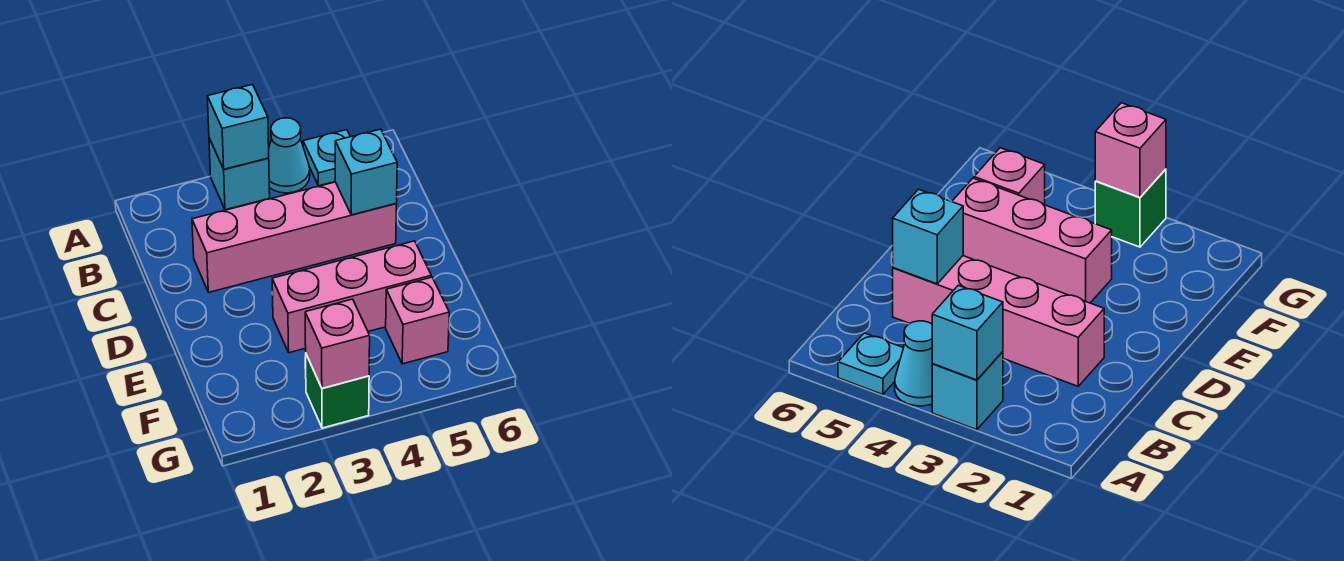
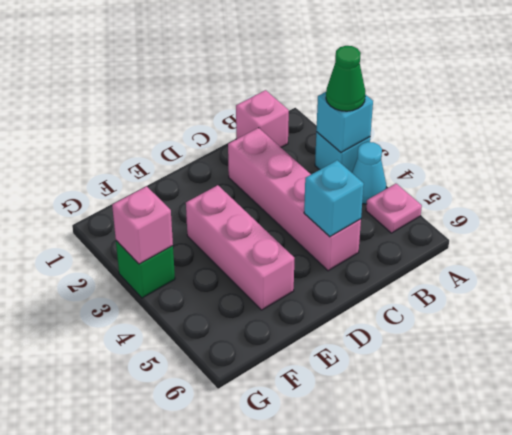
none -> green 1x1 cone [326,46,365,111]
cyan 1x1 plate [303,130,350,186] -> pink 1x1 plate [366,184,422,233]
pink 1x1 brick [386,277,449,364] -> pink 1x1 brick moved to [236,90,289,147]

